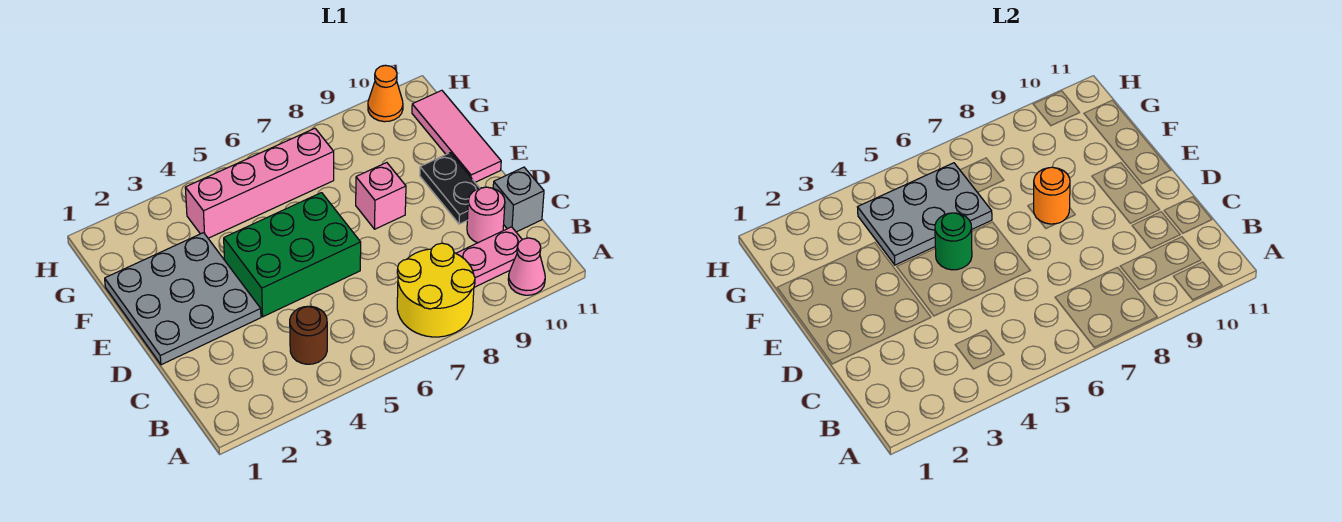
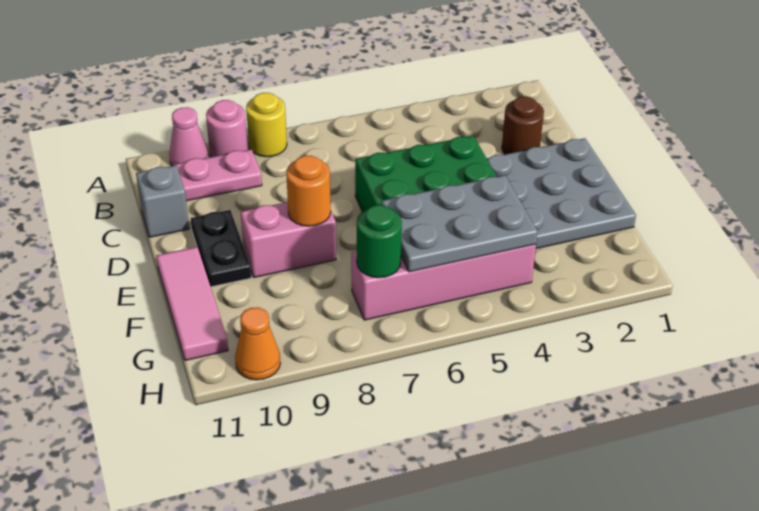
yellow 2x2 round brick [397,243,475,337] -> yellow 1x1 round brick [246,93,287,157]
brown 1x1 round brick [290,306,327,364] -> brown 1x1 round brick moved to [502,97,544,154]
pink 1x1 round brick [467,187,505,243] -> pink 1x1 round brick moved to [206,100,248,157]
green 1x1 round brick [935,213,972,270] -> green 1x1 round brick moved to [357,205,402,278]
pink 1x1 brick [356,163,406,229] -> pink 1x2 brick [241,202,336,277]

